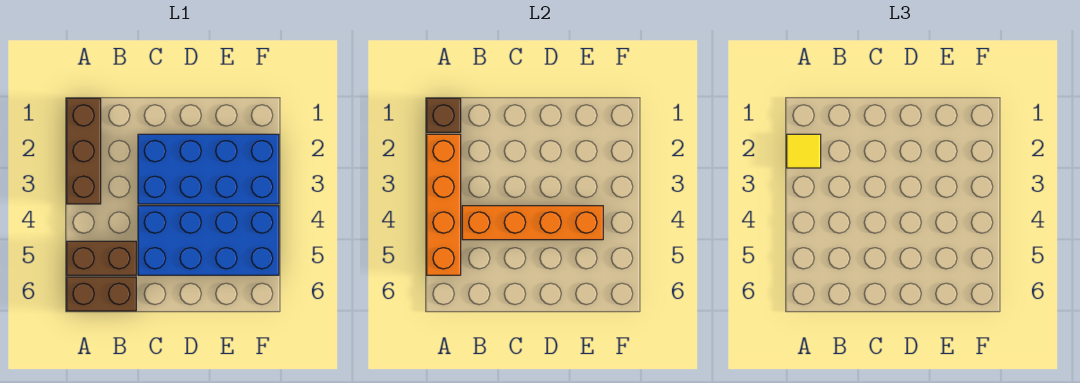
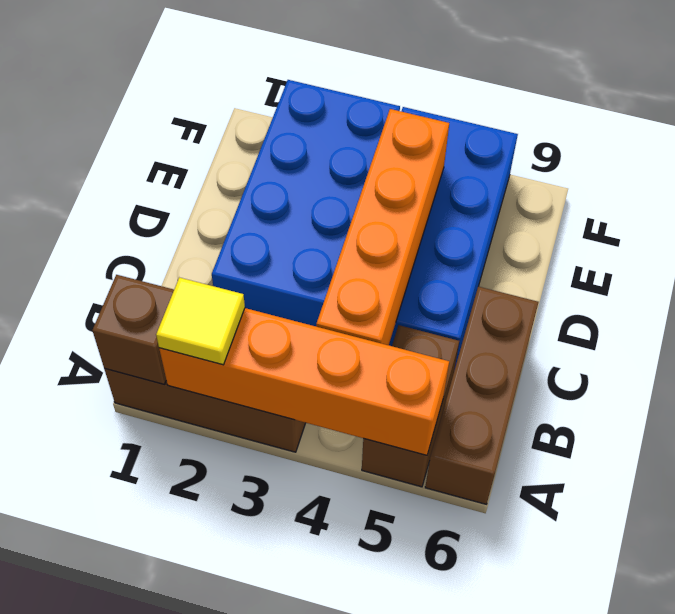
brown 1x2 brick [67,277,136,311] -> brown 1x3 brick [425,286,539,504]

